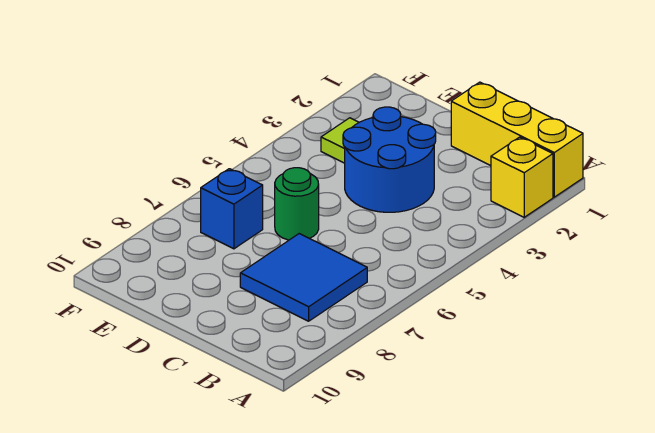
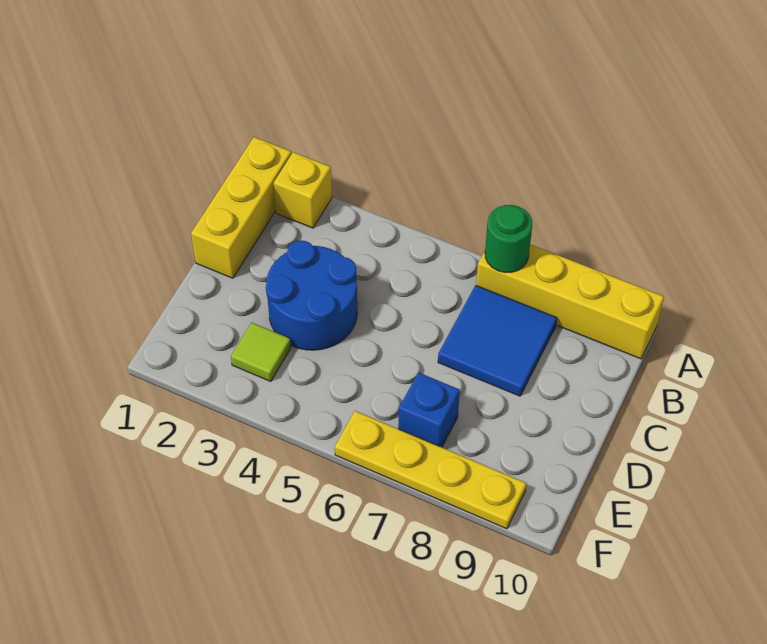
none -> yellow 1x4 brick [476,244,664,359]
green 1x1 round brick [275,168,319,240] -> green 1x1 round brick moved to [485,205,532,273]
none -> yellow 1x4 plate [335,411,526,529]

